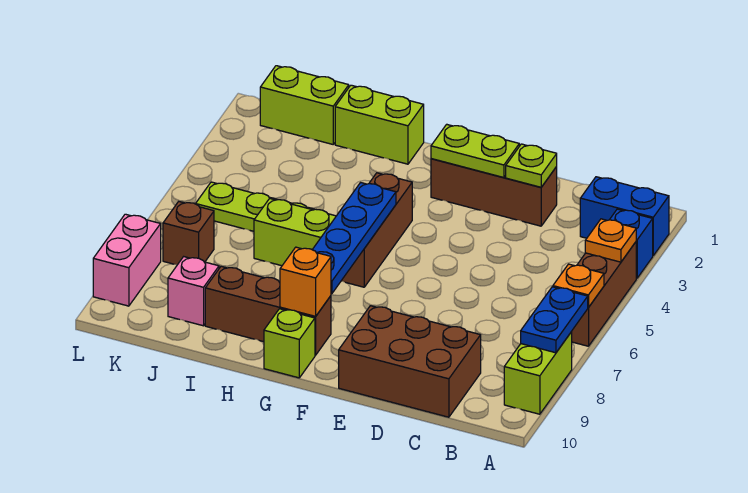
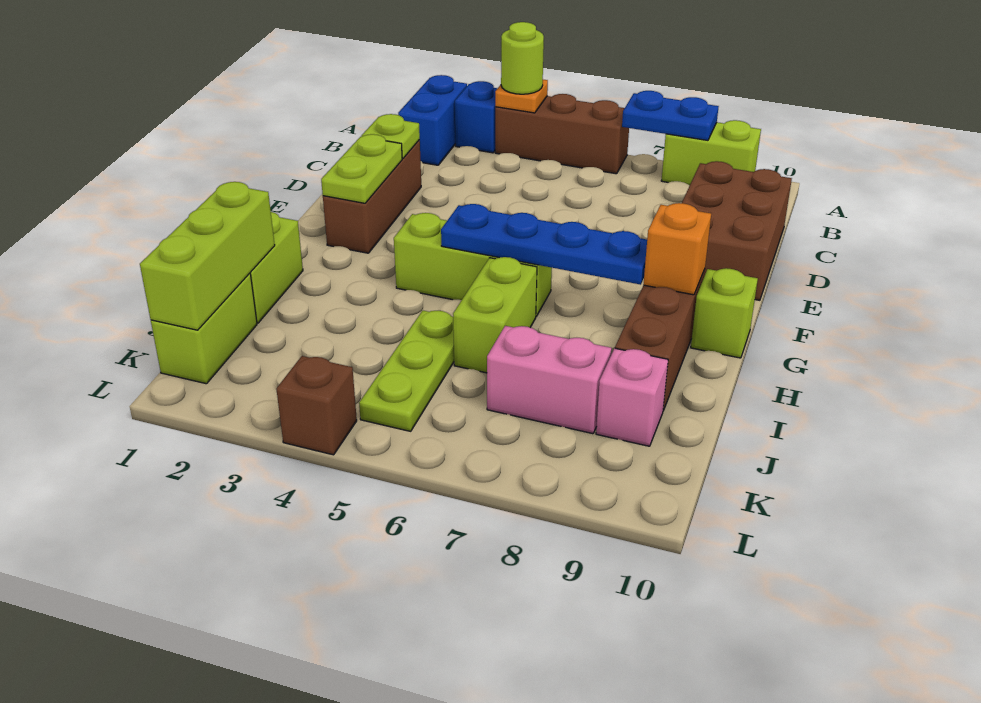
none -> lime 1x1 round brick [501,22,544,94]
orange 1x1 plate [553,264,604,307] -> none
brown 1x3 brick [341,173,412,287] -> lime 1x3 brick [394,213,552,316]
none -> lime 1x3 brick [140,182,275,330]
brown 1x1 brick [163,202,214,265] -> brown 1x1 brick moved to [276,356,357,455]
pink 1x2 brick [93,214,161,306] -> pink 1x2 brick moved to [487,326,612,434]

